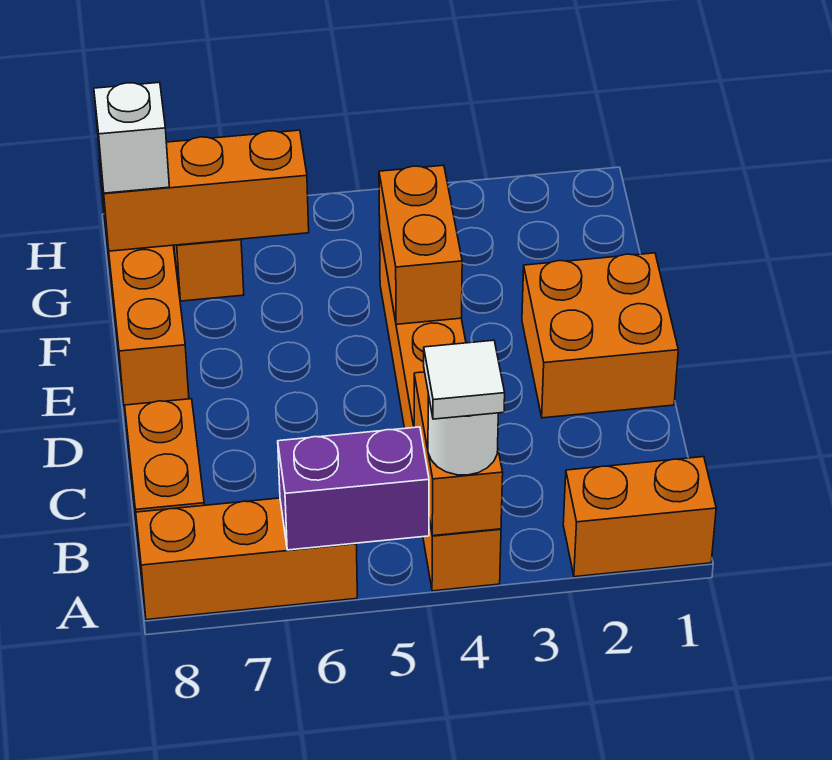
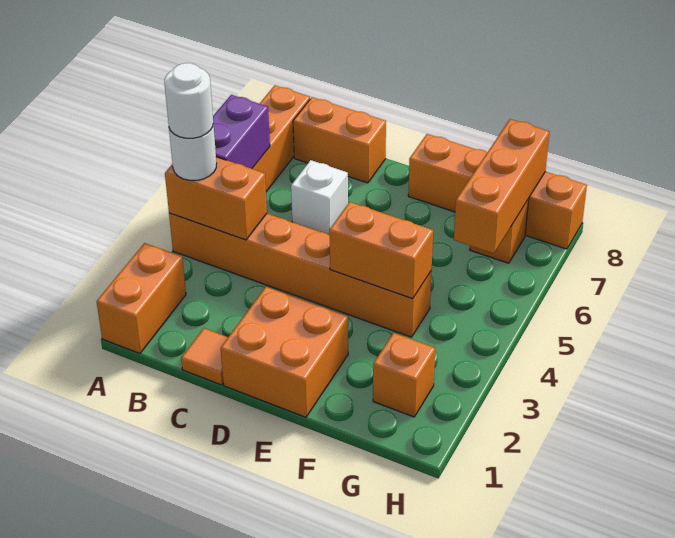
white 1x1 tile [424,340,505,419] -> white 1x1 round brick [164,63,213,138]
none -> orange 1x1 tile [181,328,228,385]
none -> orange 1x1 brick [373,333,435,417]
white 1x1 brick [94,82,169,193] -> white 1x1 brick moved to [291,160,348,235]

